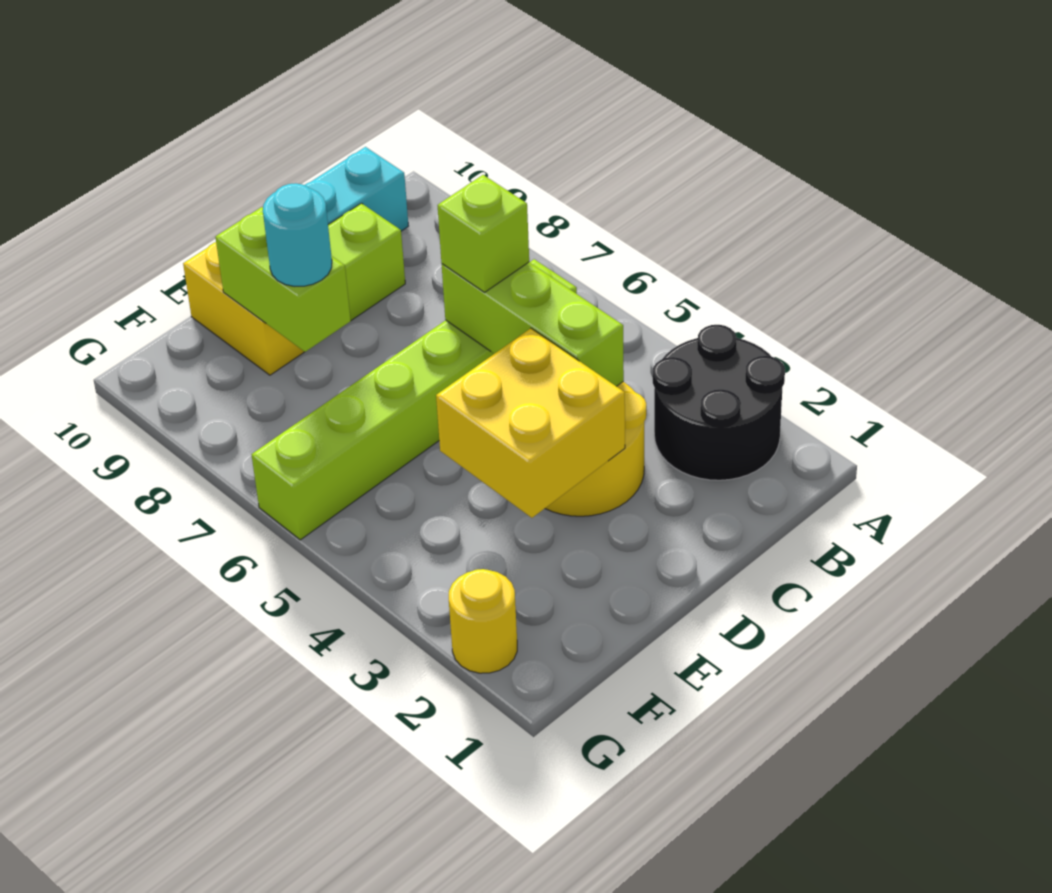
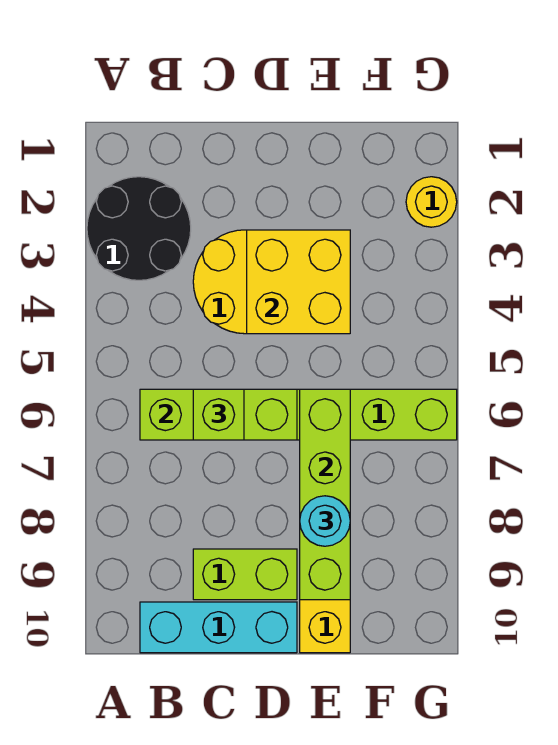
lime 1x3 brick [442,262,624,386] -> lime 1x3 brick turned to [140,389,297,440]
lime 1x2 brick [215,207,351,352] -> lime 1x4 brick [300,389,350,600]

